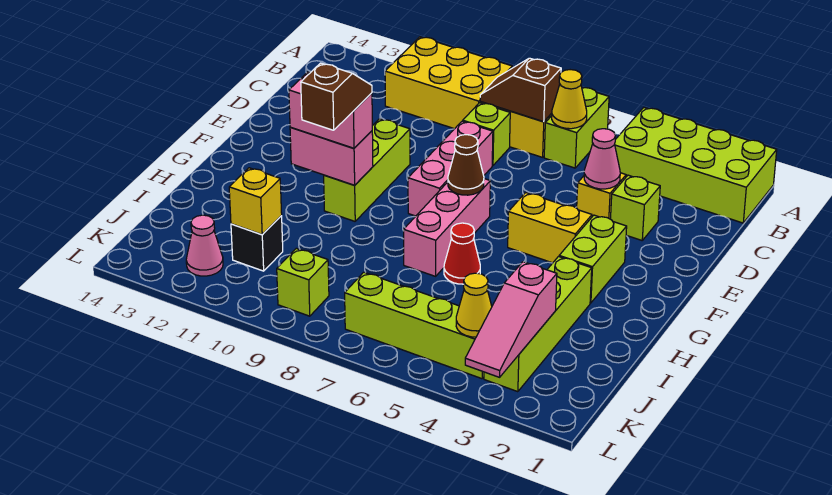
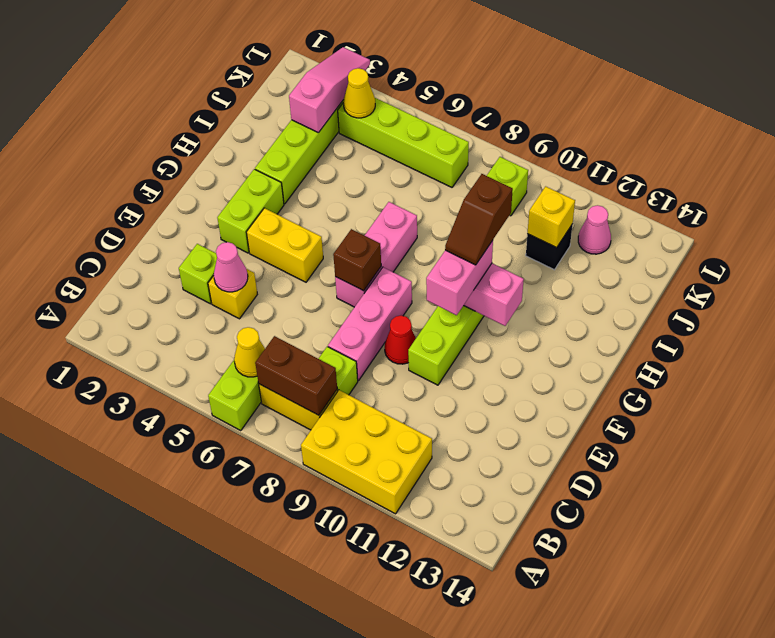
lime 2x4 brick [615,108,777,223] -> none
brown 1x2 slope [480,58,561,122] -> brown 1x2 brick [255,336,337,415]
brown 1x1 cone [448,135,484,195] -> brown 1x1 brick [333,229,381,291]
pink 1x2 brick [289,72,372,148] -> pink 1x2 brick turned to [426,240,493,315]
red 1x1 cone [444,223,480,284] -> red 1x1 cone moved to [385,316,416,364]

